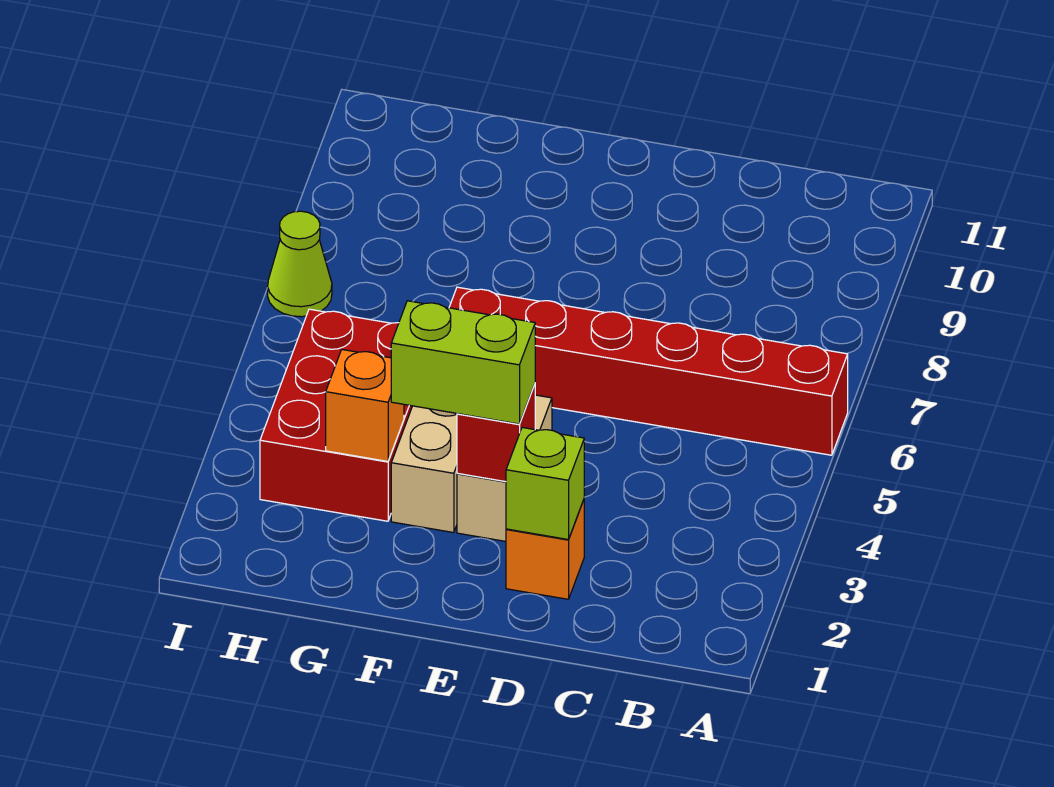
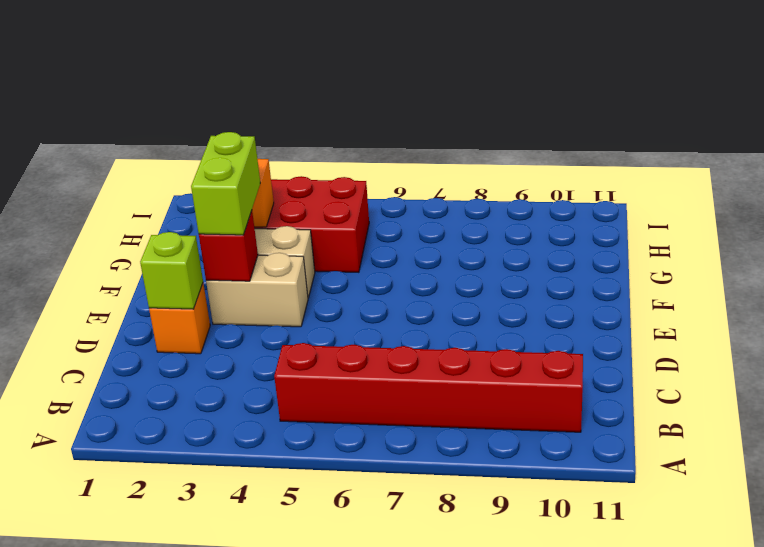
red 1x6 brick [449,287,848,455] -> red 1x6 brick turned to [274,343,583,432]
lime 1x1 cone [268,211,332,317] -> none

